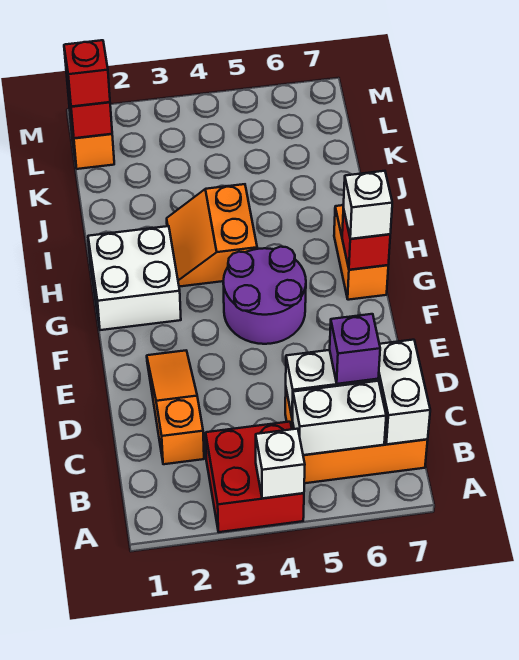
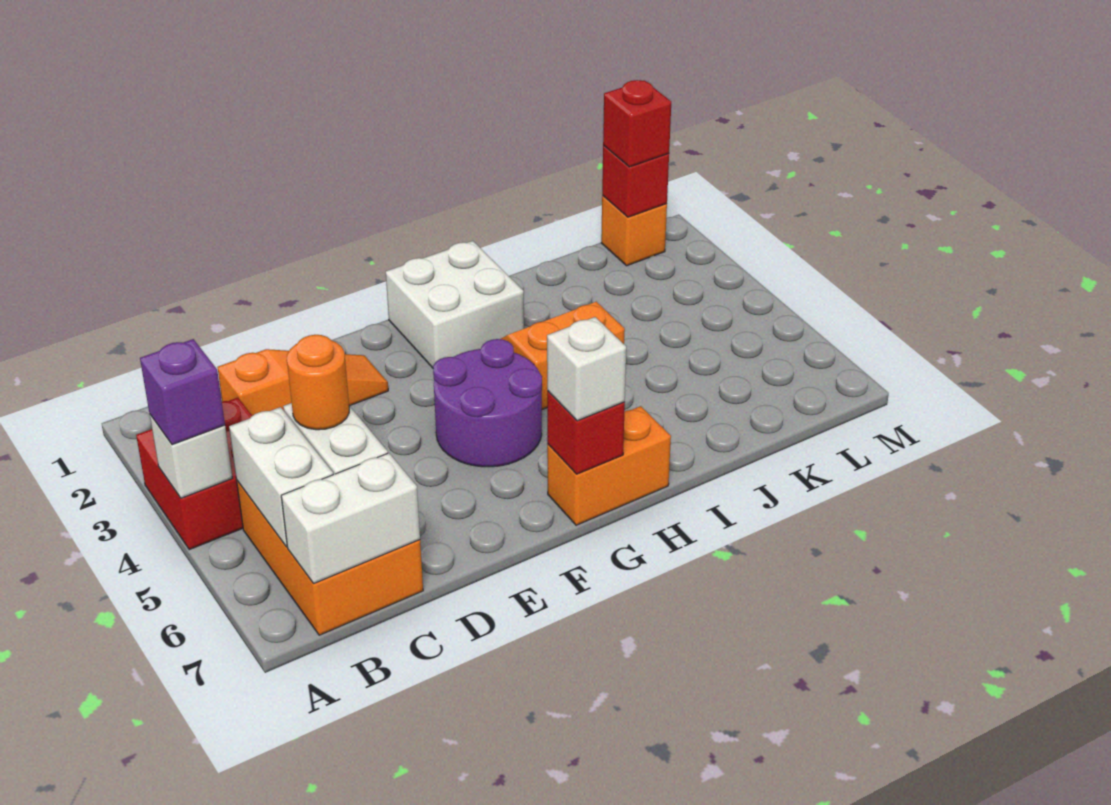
none -> orange 1x1 round brick [287,335,349,430]
purple 1x1 brick [330,314,380,384] -> purple 1x1 brick moved to [140,339,225,445]

